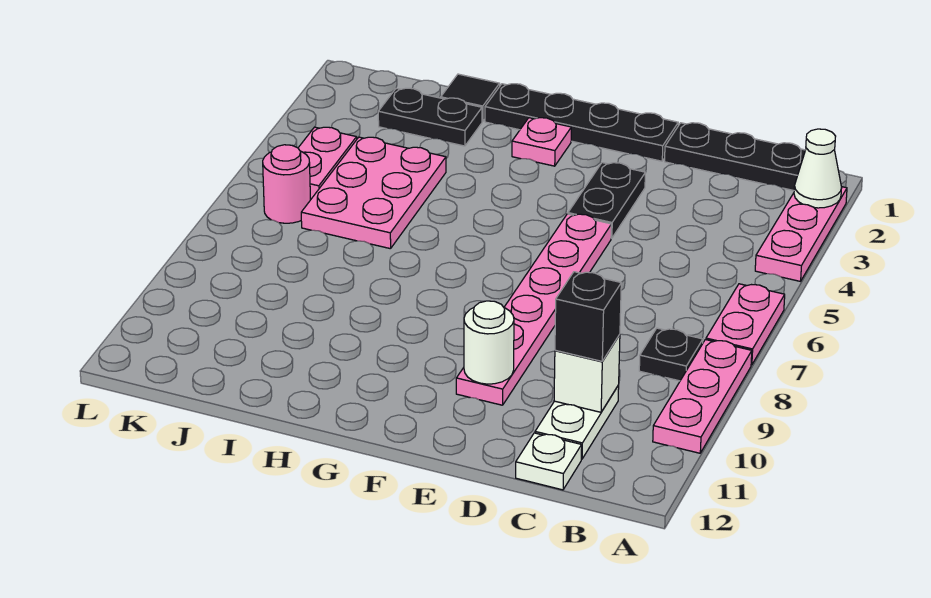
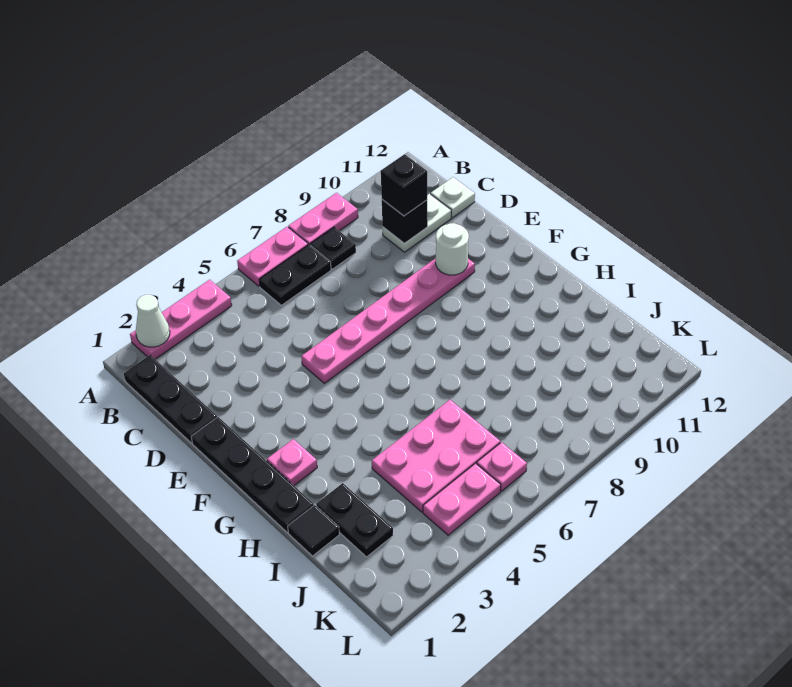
pink 1x3 plate [653,340,752,453] -> pink 1x2 plate [288,193,358,245]
white 1x1 brick [554,335,620,412] -> black 1x1 brick [382,200,428,243]
black 1x2 plate [568,163,645,238] -> black 1x2 plate moved to [259,245,331,305]
pink 1x1 round brick [263,145,310,223] -> pink 1x1 plate [477,442,527,491]

